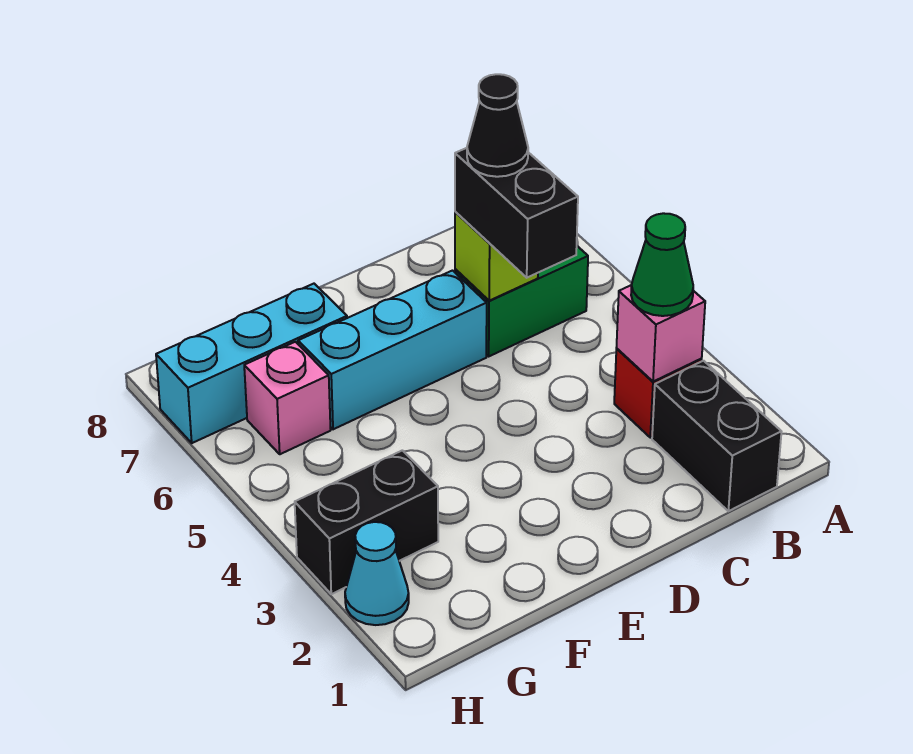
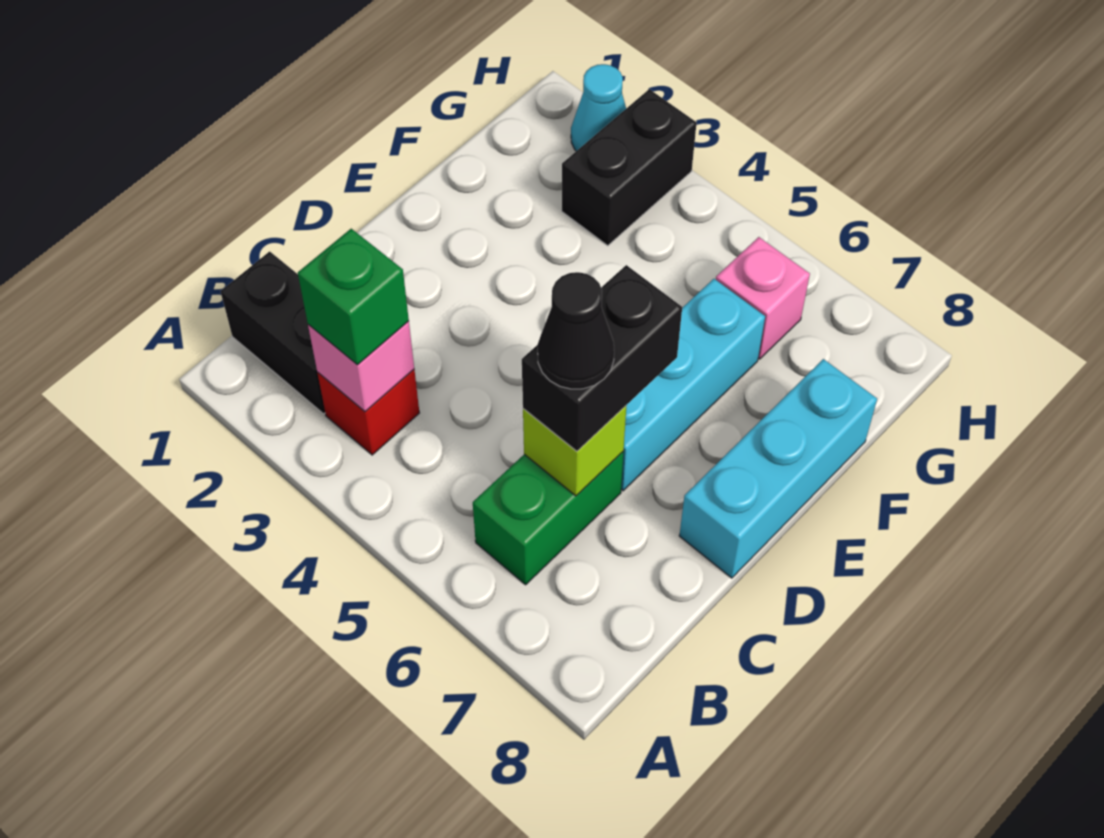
green 1x1 cone [631,213,693,316] -> green 1x1 brick [298,229,409,365]
black 1x2 brick [455,148,578,278] -> black 1x2 brick turned to [522,265,682,451]
cyan 1x3 brick [156,284,347,443] -> cyan 1x3 brick moved to [679,359,877,578]

